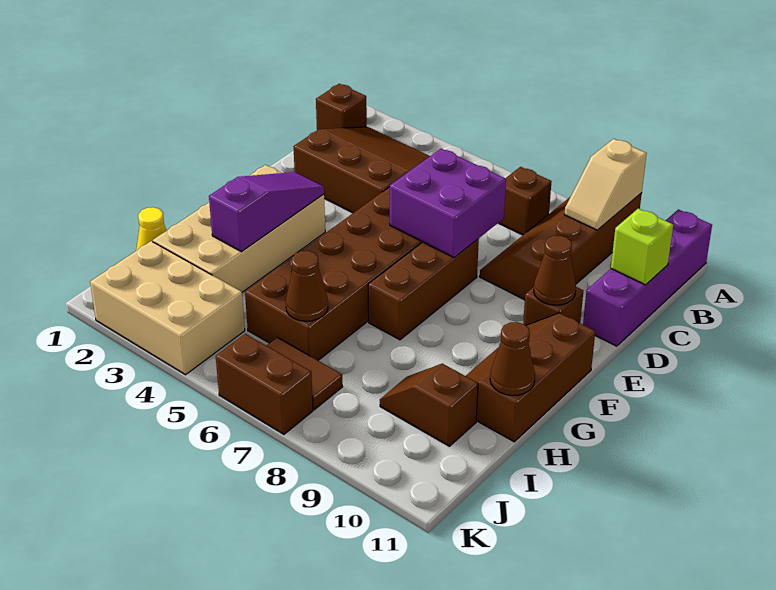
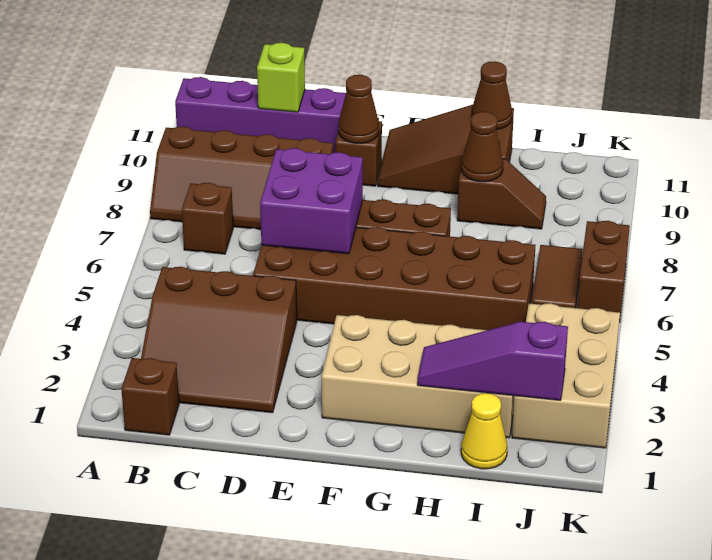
tan 1x2 slope [564,139,647,230] -> none
brown 3x3 slope [293,127,430,213] -> brown 3x3 slope turned to [141,267,297,413]
purple 1x3 slope [209,172,324,252] -> purple 1x3 slope moved to [418,322,568,400]
brown 2x3 slope [466,313,595,442] -> brown 2x3 slope turned to [378,105,514,194]
brown 1x1 cone [286,251,328,321] -> brown 1x1 cone moved to [461,112,503,182]
brown 1x2 slope [380,364,478,446] -> brown 1x2 slope turned to [457,159,546,229]

